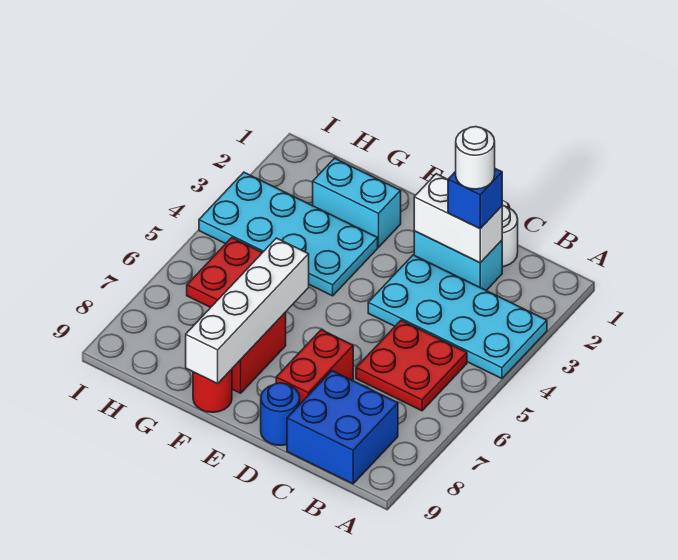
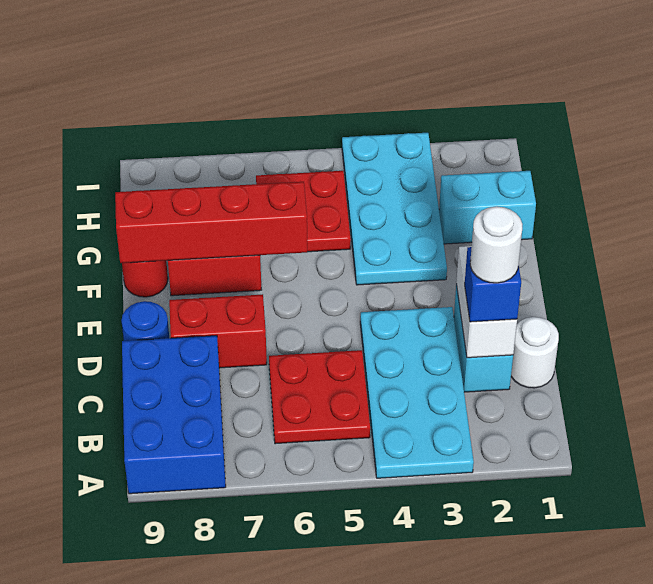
blue 2x2 brick [287,371,398,484] -> blue 2x3 brick [122,336,226,494]
cyan 1x2 brick [313,158,401,247] -> cyan 1x2 brick turned to [439,171,536,244]
white 1x4 brick [186,238,309,384] -> red 1x4 brick [115,182,307,263]

